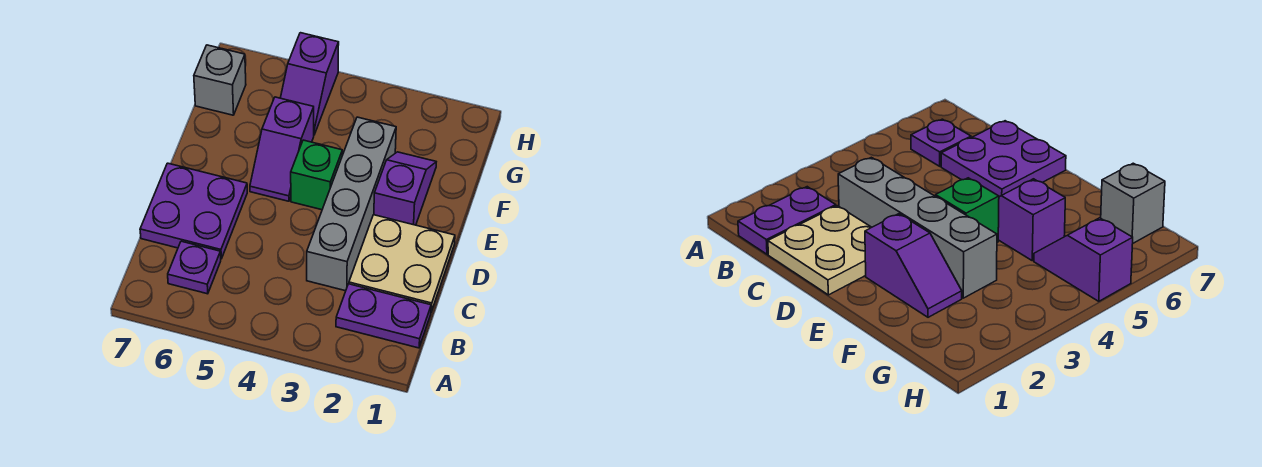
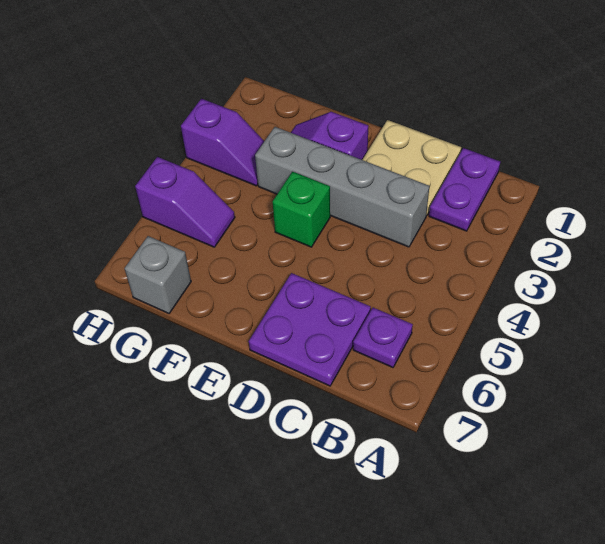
purple 1x2 slope [250,97,314,201] -> purple 1x2 slope moved to [181,99,264,186]

